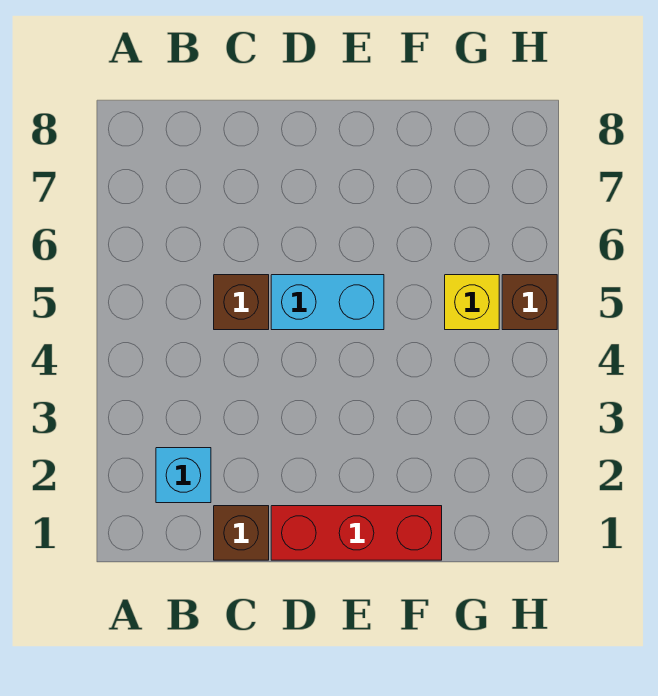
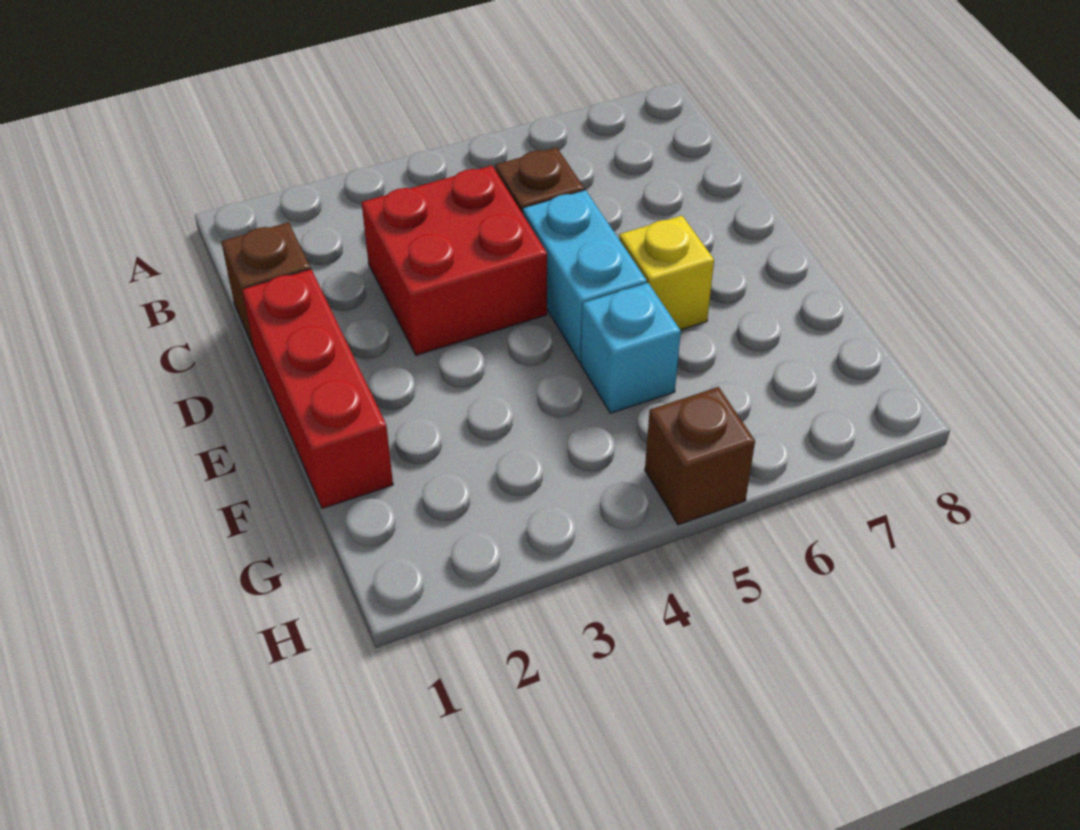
cyan 1x1 brick [156,448,211,503] -> cyan 1x1 brick moved to [581,283,681,413]
none -> red 2x2 brick [362,166,547,355]
yellow 1x1 brick [445,275,499,330] -> yellow 1x1 brick moved to [619,216,714,330]

